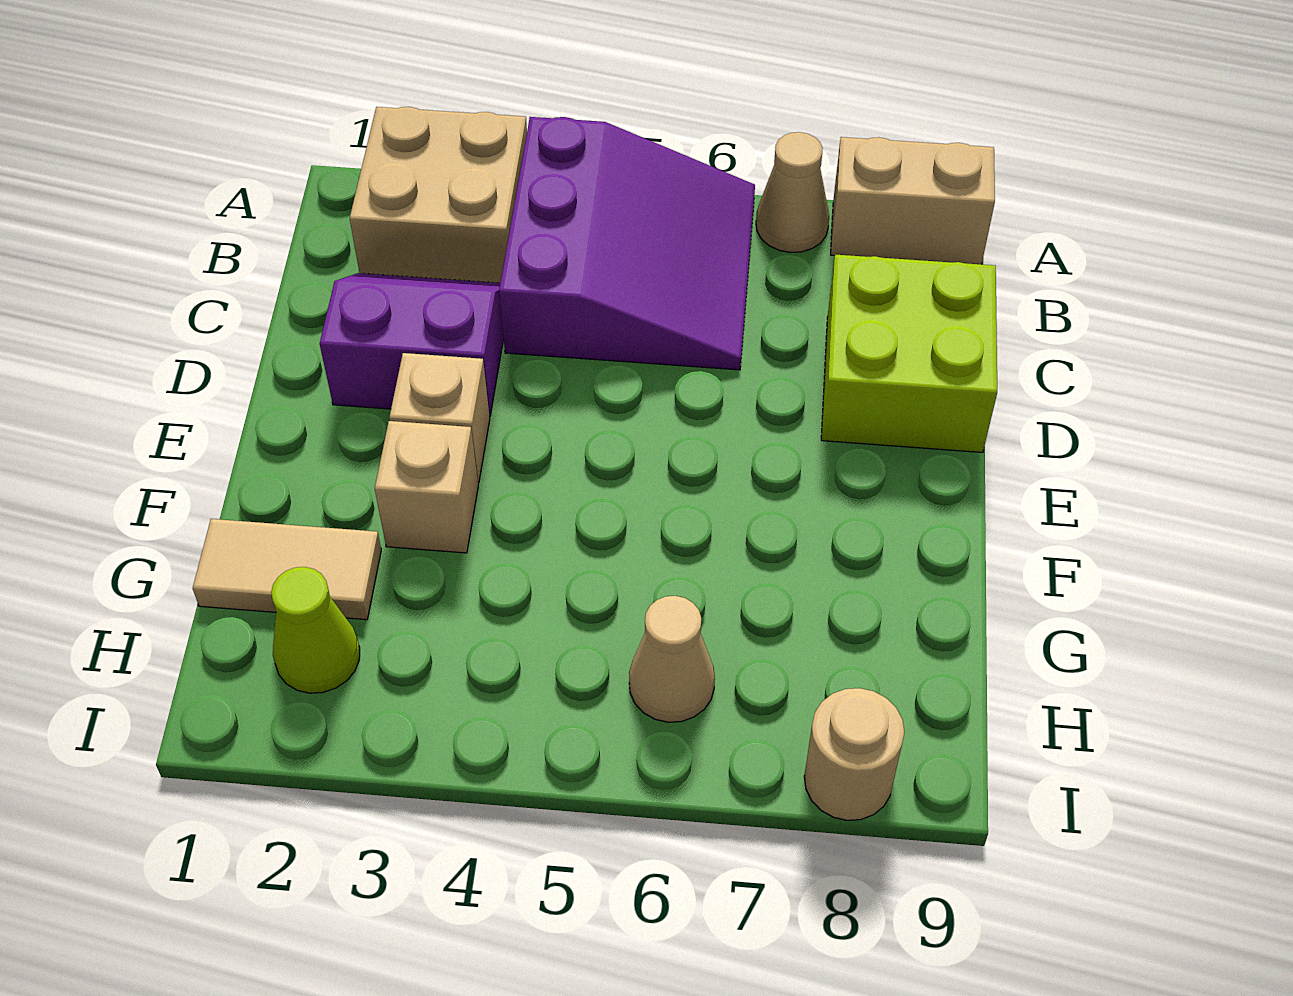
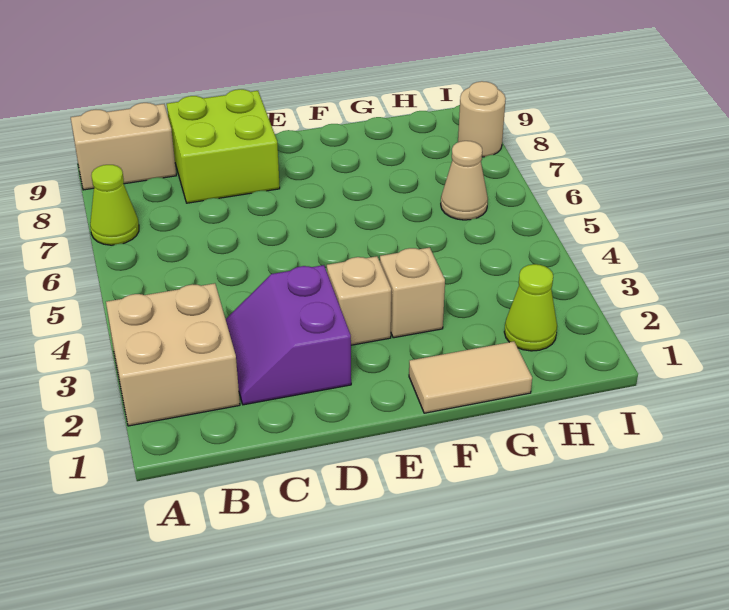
purple 3x3 slope [499,117,755,370] -> none
tan 1x1 cone [756,132,829,252] -> lime 1x1 cone [90,165,139,245]
tan 1x2 brick [831,137,995,264] -> tan 1x2 brick turned to [71,103,176,190]
tan 1x2 tile [193,519,381,620] -> tan 1x2 tile turned to [409,342,532,413]

